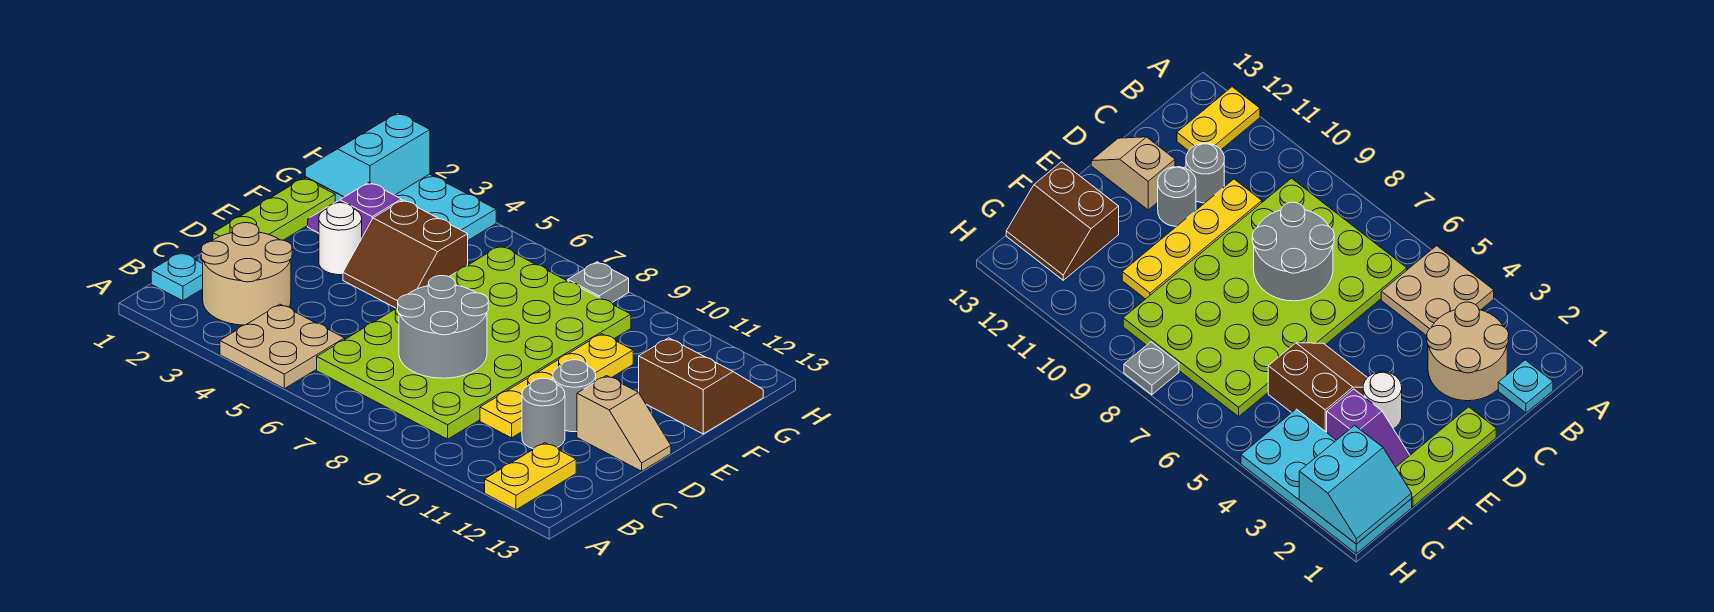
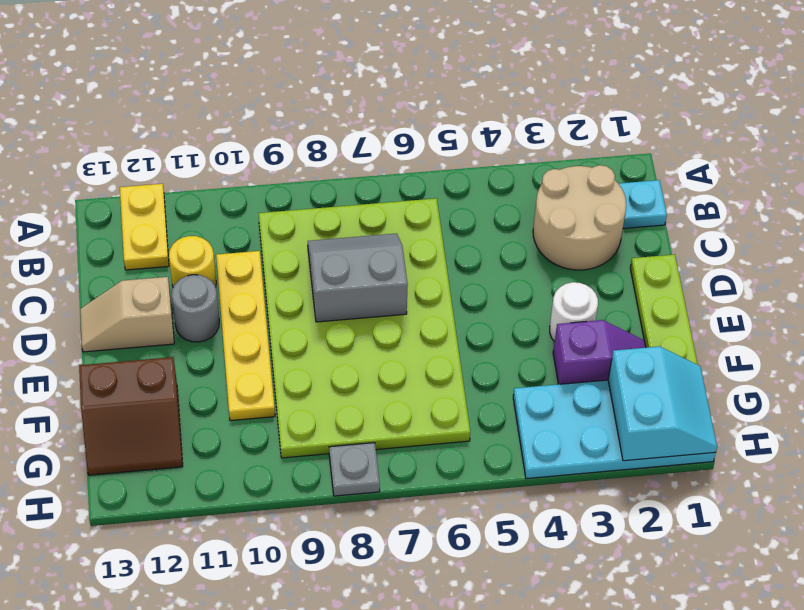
tan 2x2 plate [220,304,345,389] -> none
grey 2x2 round brick [398,276,488,378] -> grey 2x2 slope [308,233,408,322]
grey 1x1 round brick [522,378,565,449] -> yellow 1x1 round brick [169,236,216,287]
brown 2x2 slope [343,200,468,308] -> none

